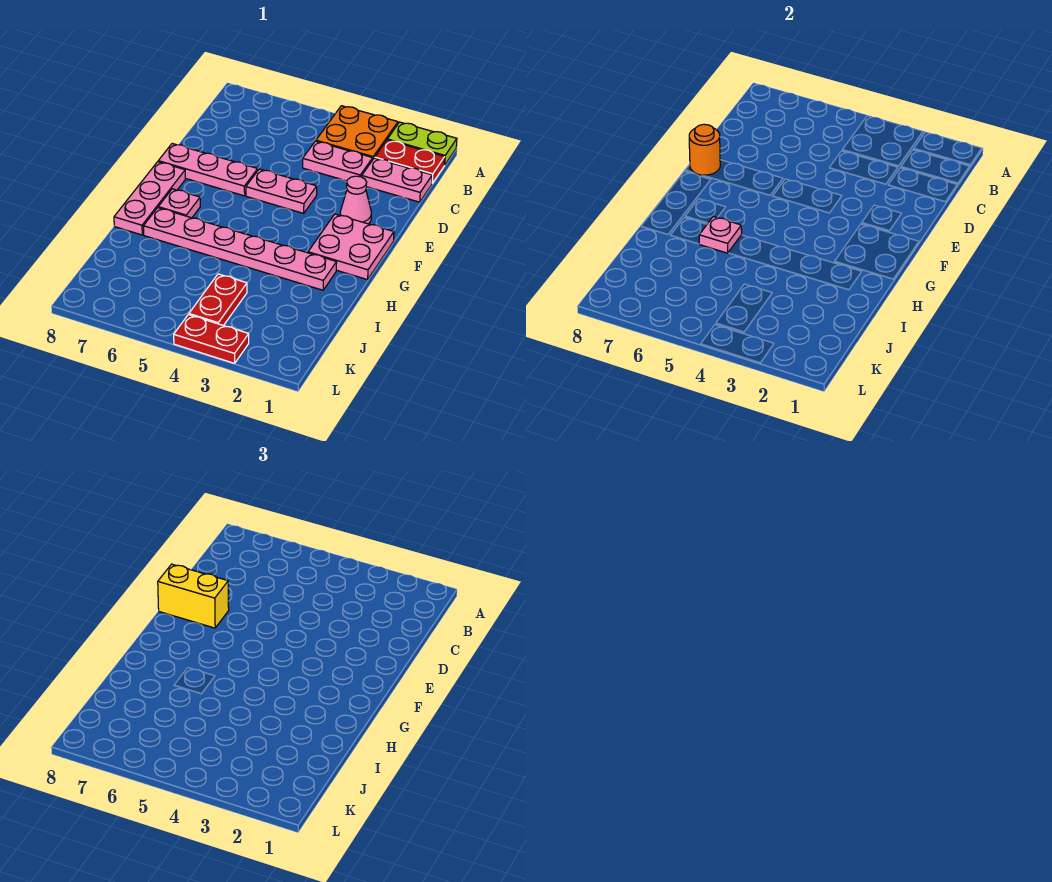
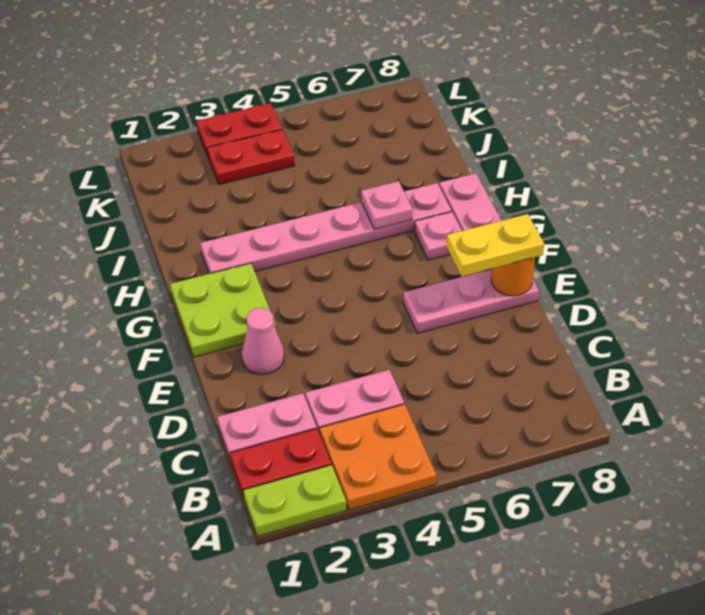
pink 1x2 plate [246,169,317,213] -> none
yellow 1x2 brick [158,564,229,628] -> yellow 1x2 plate [446,214,544,277]
pink 2x2 plate [308,214,394,280] -> lime 2x2 plate [170,263,276,357]
red 1x2 plate [189,274,247,325] -> red 1x2 plate turned to [207,129,295,184]

